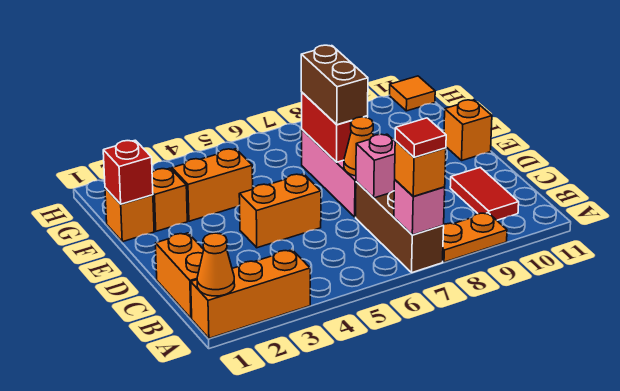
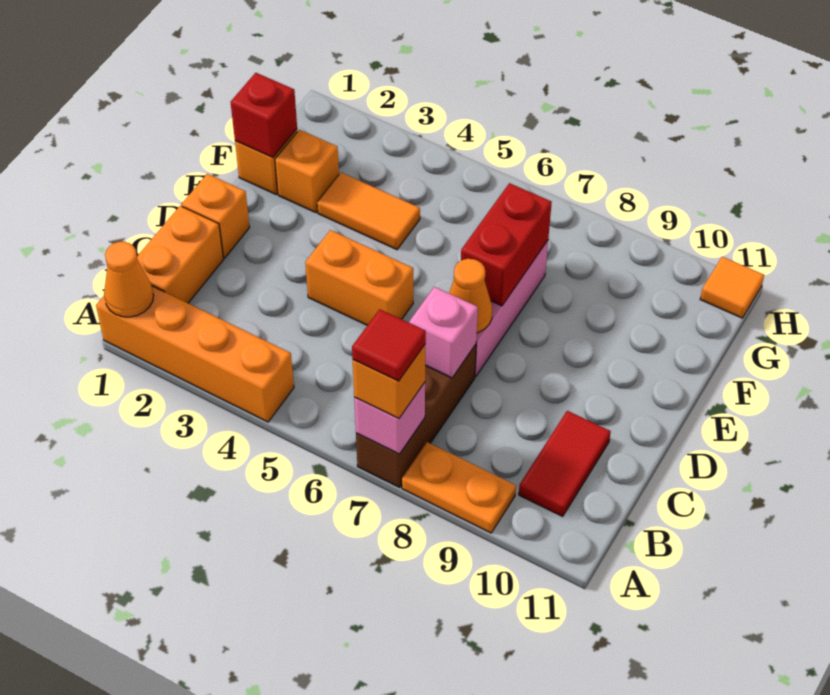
orange 1x3 brick [191,250,310,338] -> orange 1x4 brick [96,286,294,422]
brown 1x2 brick [301,45,368,125] -> none
orange 1x1 brick [444,100,492,160] -> orange 1x1 brick moved to [181,174,250,258]
orange 1x2 brick [172,149,253,221] -> orange 1x2 tile [317,173,420,250]

